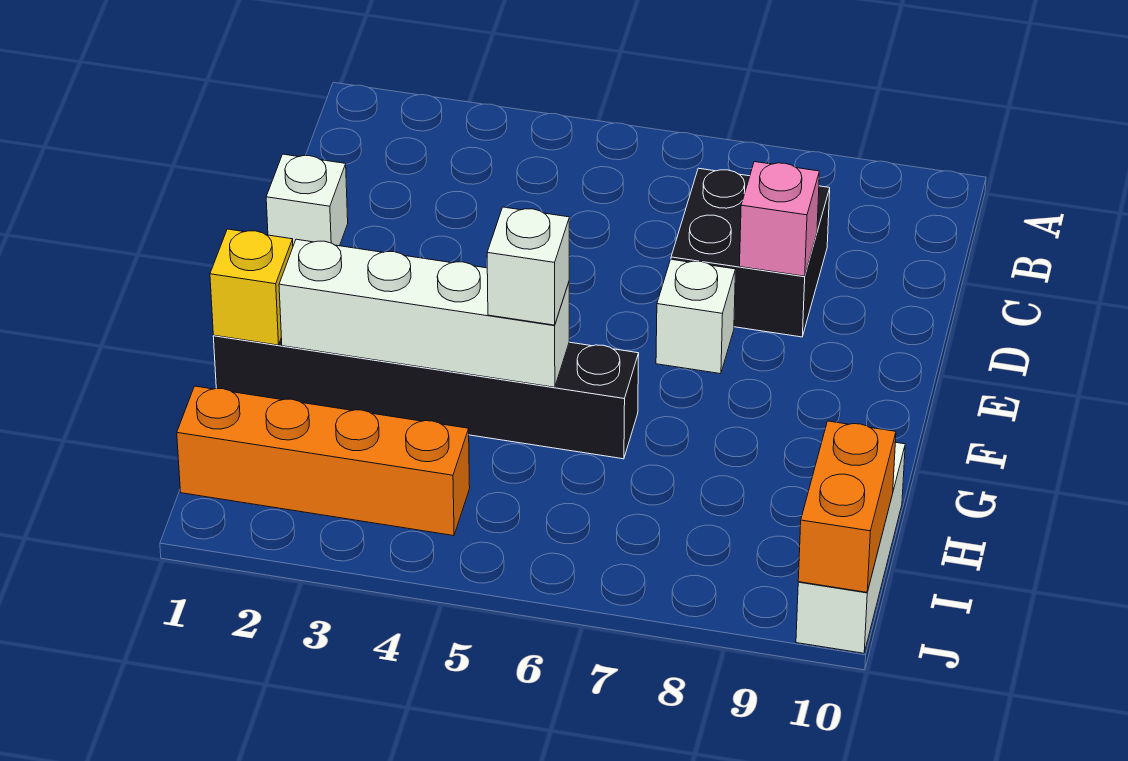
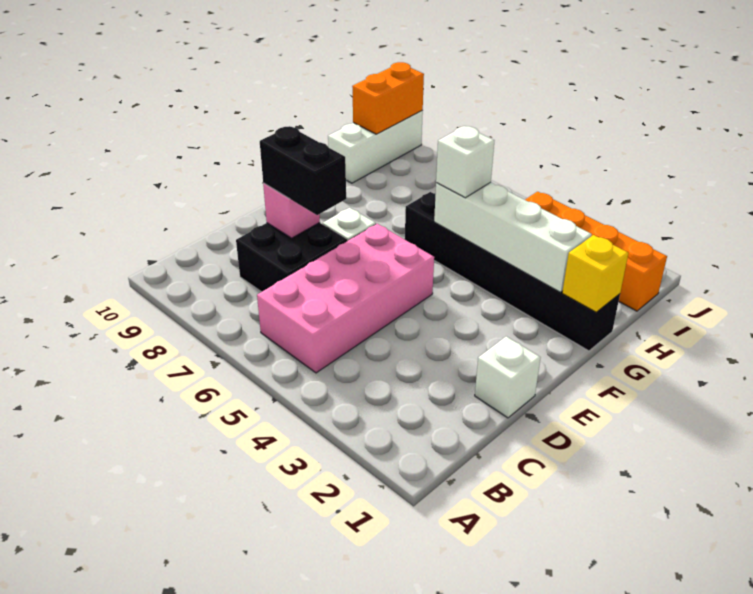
none -> pink 2x4 brick [257,224,434,373]
none -> black 1x2 brick [260,126,346,215]

